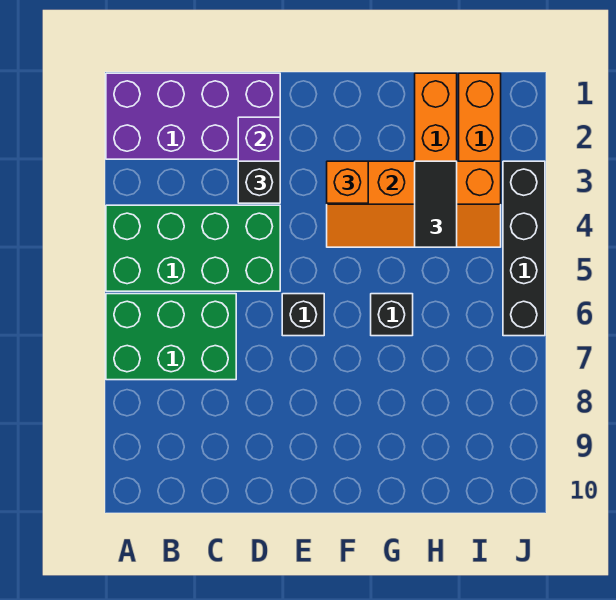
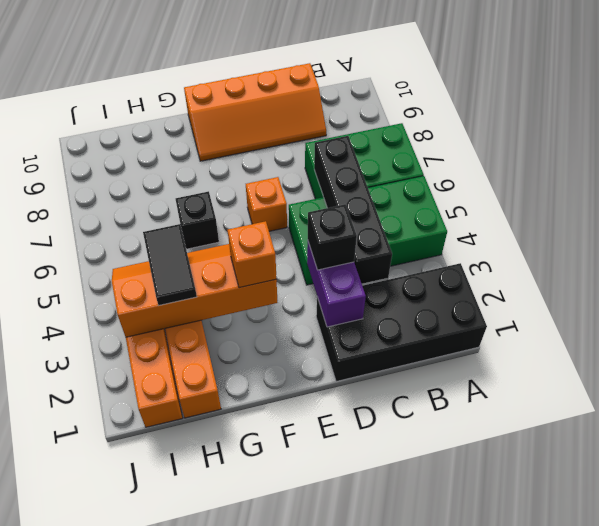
purple 2x4 brick [106,73,280,159] -> black 2x4 brick [316,263,487,382]
none -> orange 2x4 slope [184,63,326,161]
black 1x1 brick [282,294,324,336] -> orange 1x1 brick [246,177,287,231]
black 1x4 brick [503,161,545,336] -> black 1x4 brick moved to [314,136,392,284]

